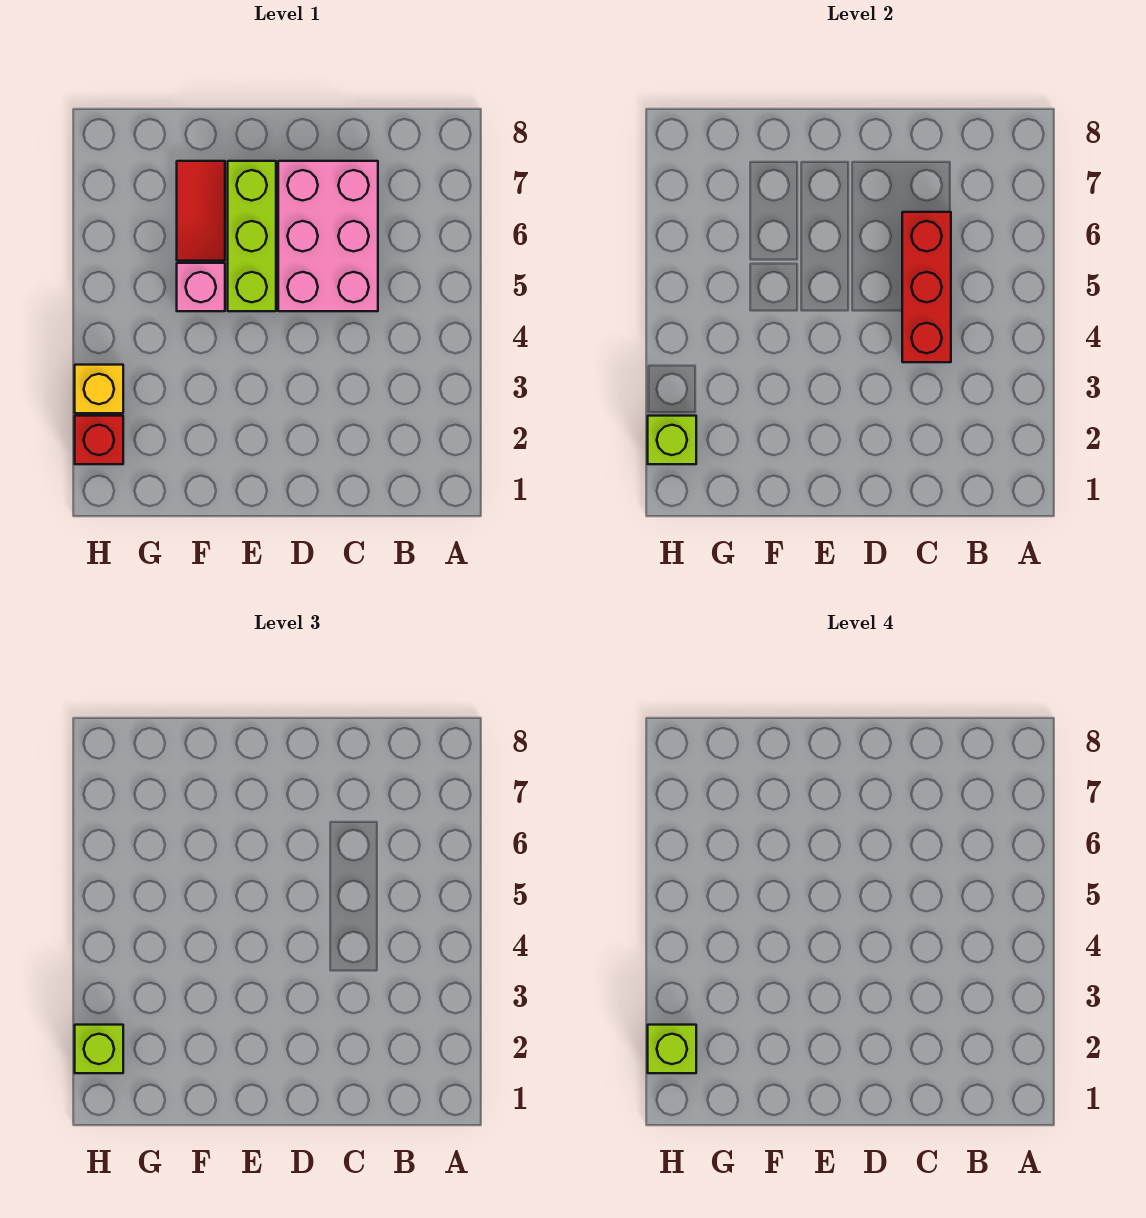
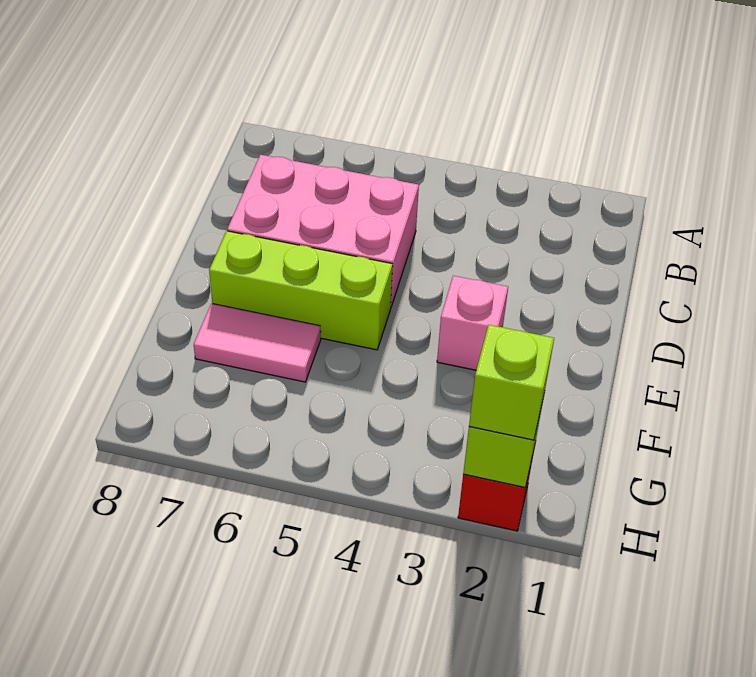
red 1x3 brick [902,212,951,362] -> none
pink 1x1 brick [177,263,225,311] -> pink 1x1 brick moved to [437,276,508,370]
red 1x2 tile [177,161,225,261] -> pink 1x2 tile [194,304,321,382]
lime 1x1 brick [648,1025,696,1073] -> none
yellow 1x1 brick [75,365,123,413] -> none

